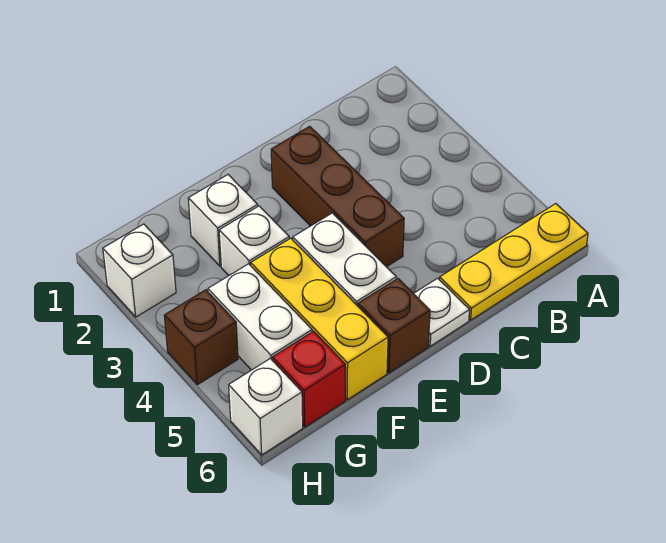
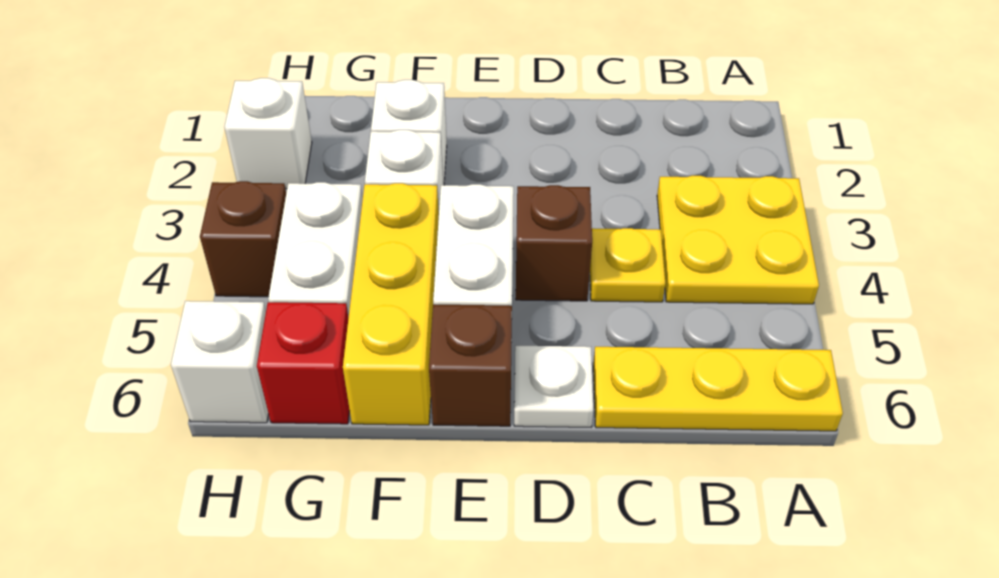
none -> yellow 2x2 plate [657,176,819,304]
none -> yellow 1x1 plate [590,228,665,302]
brown 1x3 brick [271,126,404,267] -> brown 1x1 brick [516,185,592,301]

